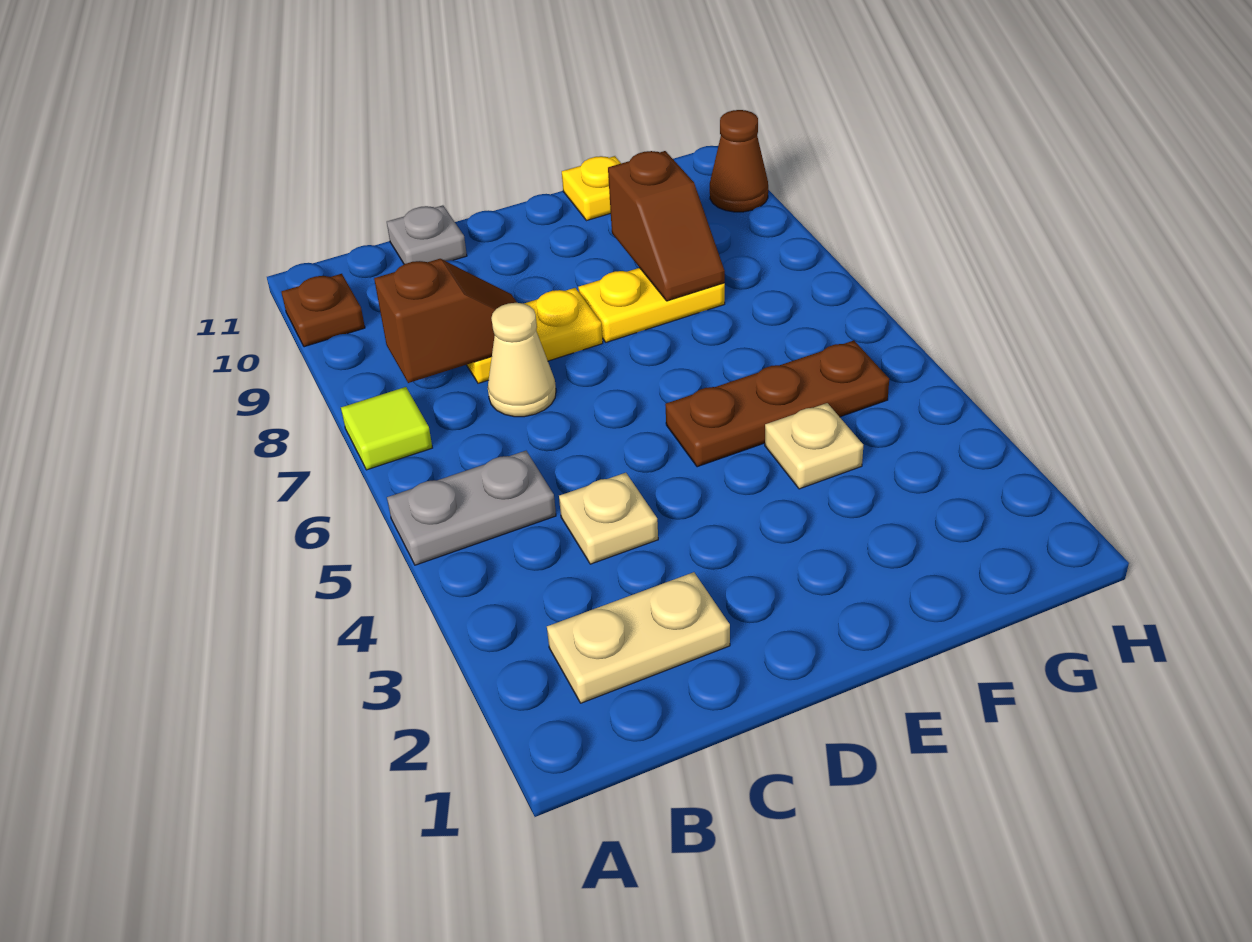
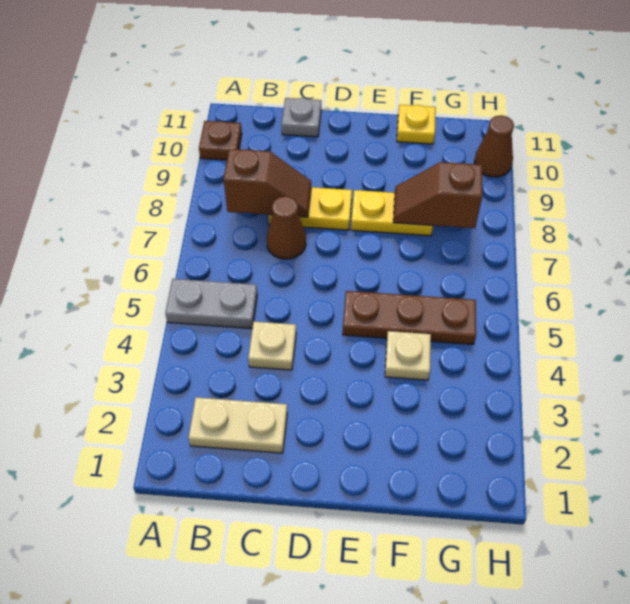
lime 1x1 tile [341,387,432,470] -> none
tan 1x1 cone [488,303,556,417] -> brown 1x1 cone [267,196,306,259]
brown 1x2 slope [608,151,725,301] -> brown 1x2 slope turned to [393,162,482,228]

